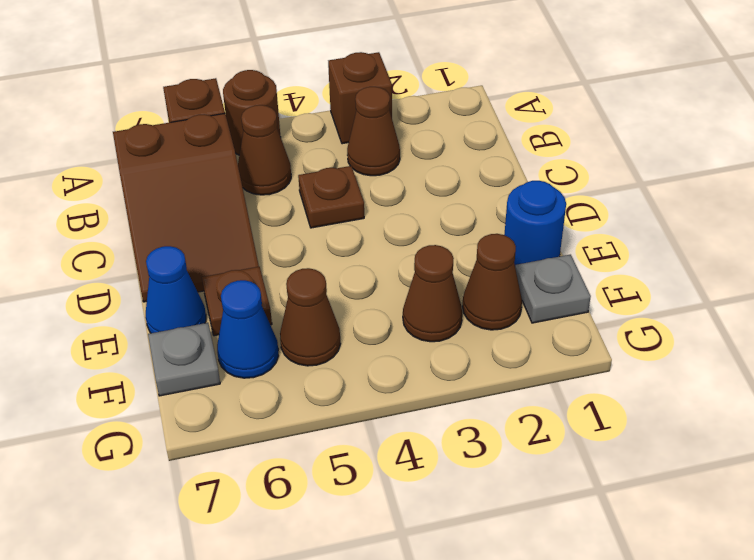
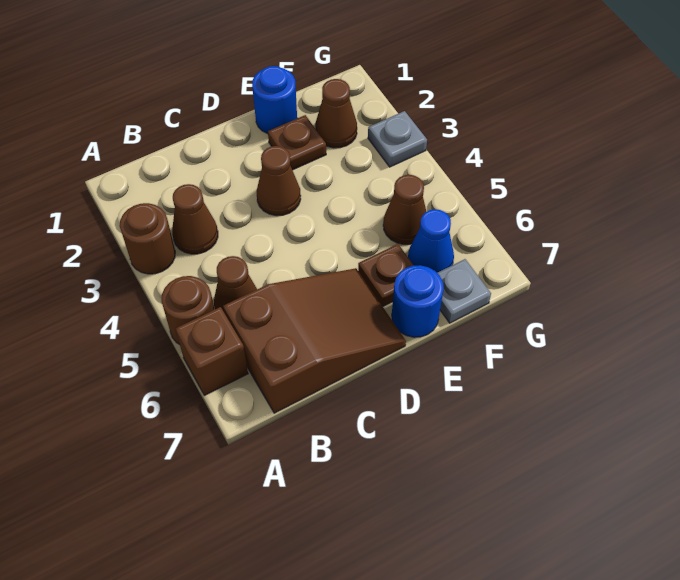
brown 1x1 brick [328,52,392,144] -> brown 1x1 round brick [120,203,175,274]
brown 1x1 plate [298,166,364,228] -> brown 1x1 plate moved to [268,115,326,170]
blue 1x1 cone [145,246,206,333] -> blue 1x1 round brick [392,265,444,337]
grey 1x1 plate [515,255,591,323] -> grey 1x1 plate moved to [368,111,427,167]
brown 1x1 cone [403,245,462,342] -> brown 1x1 cone moved to [257,146,301,216]

